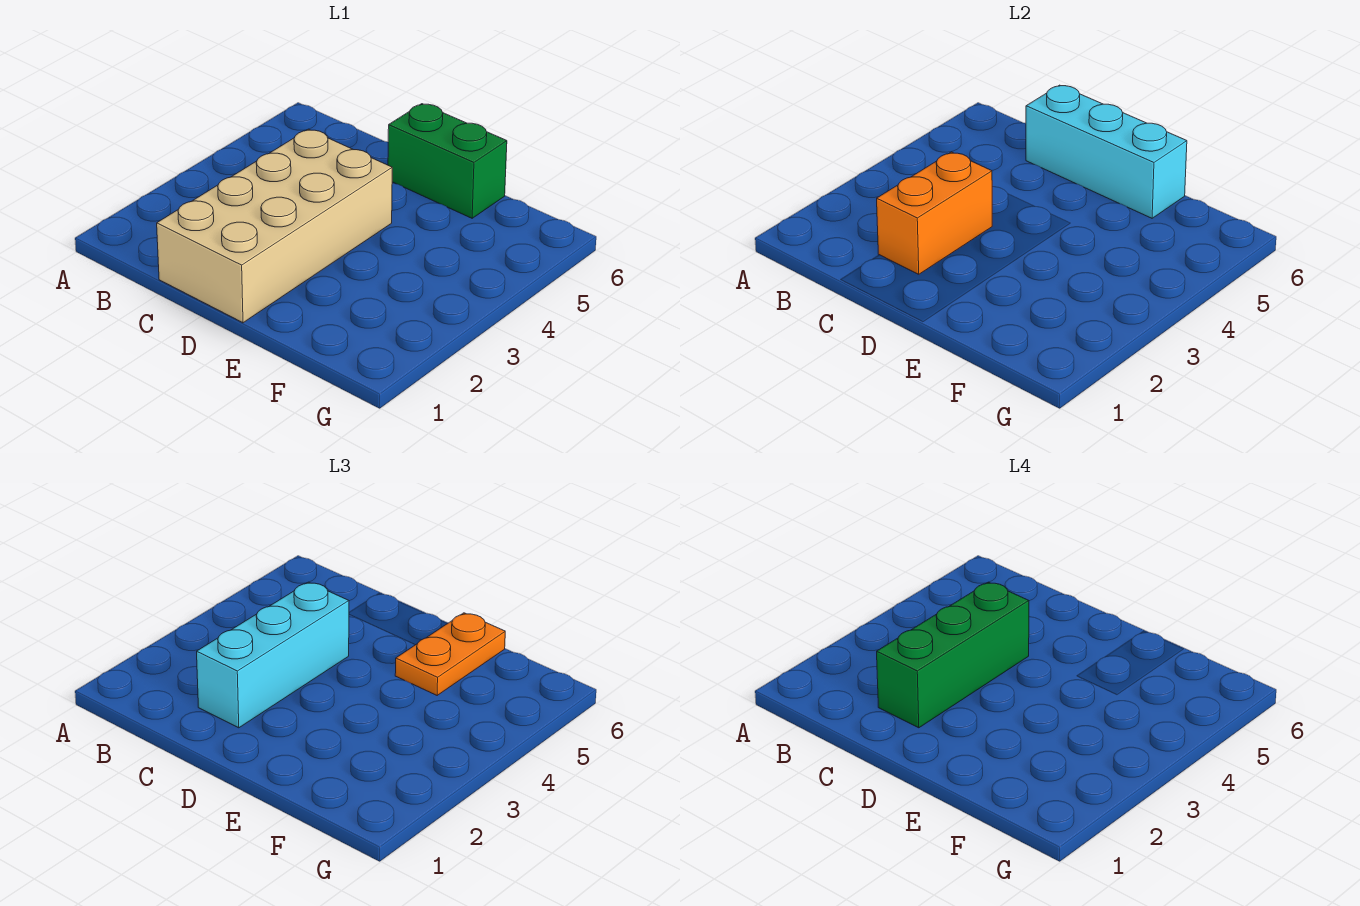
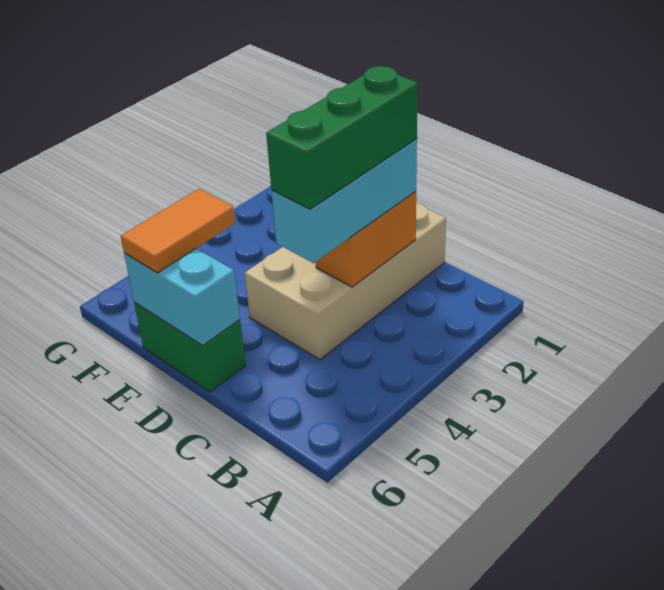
cyan 1x3 brick [1026,85,1187,218] -> cyan 1x2 brick [124,249,240,345]
orange 1x2 plate [395,613,505,695] -> orange 1x2 tile [121,189,235,273]

